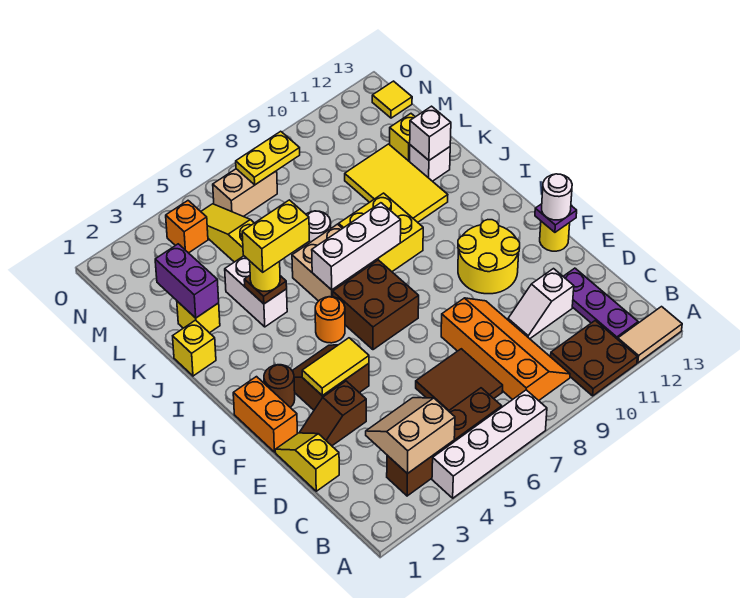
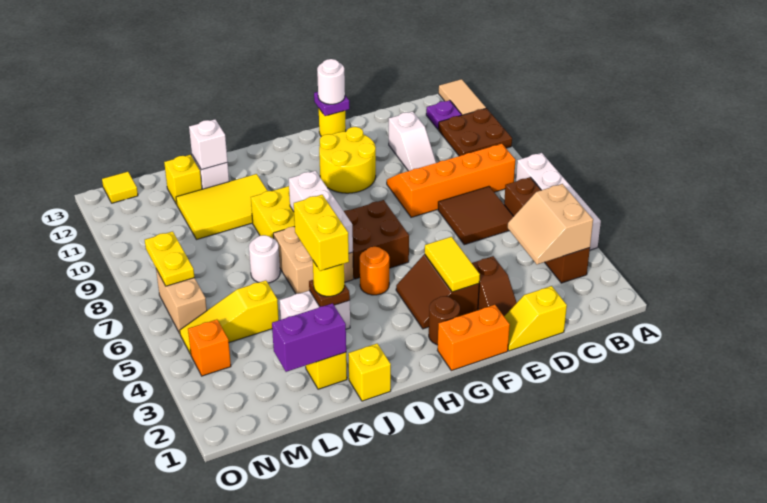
purple 1x3 plate [563,268,638,339] -> purple 1x1 plate [426,100,461,130]

